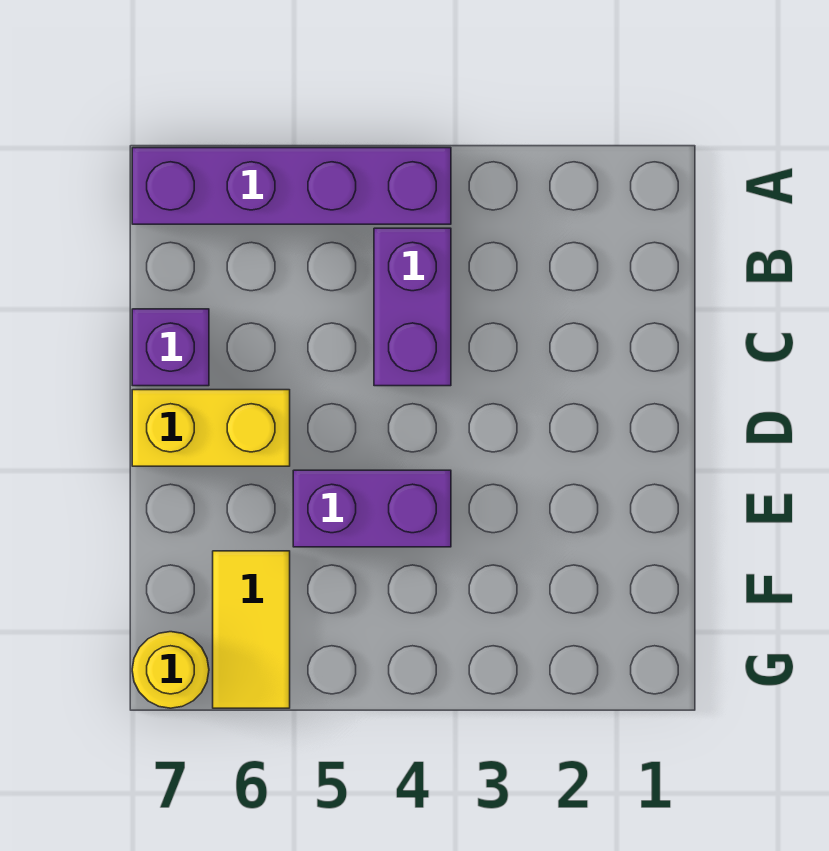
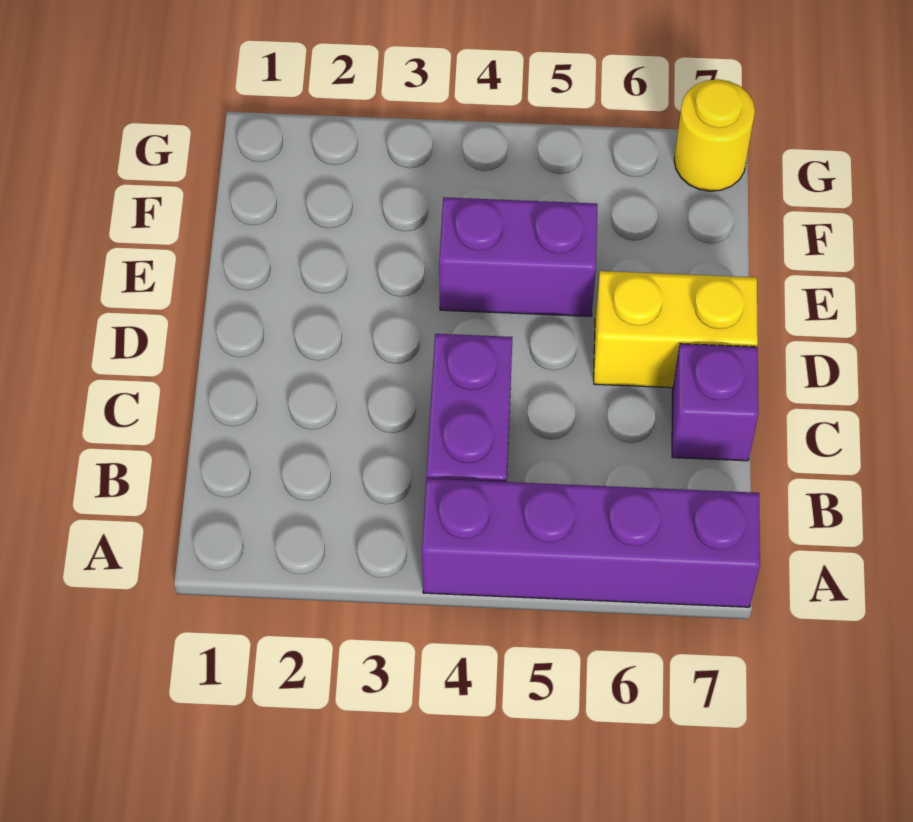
yellow 1x2 tile [213,551,290,708] -> none

